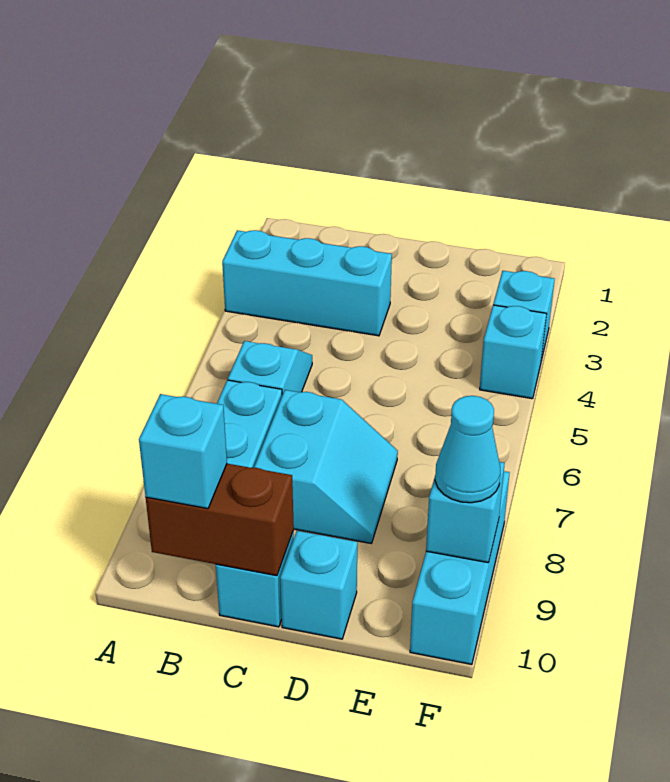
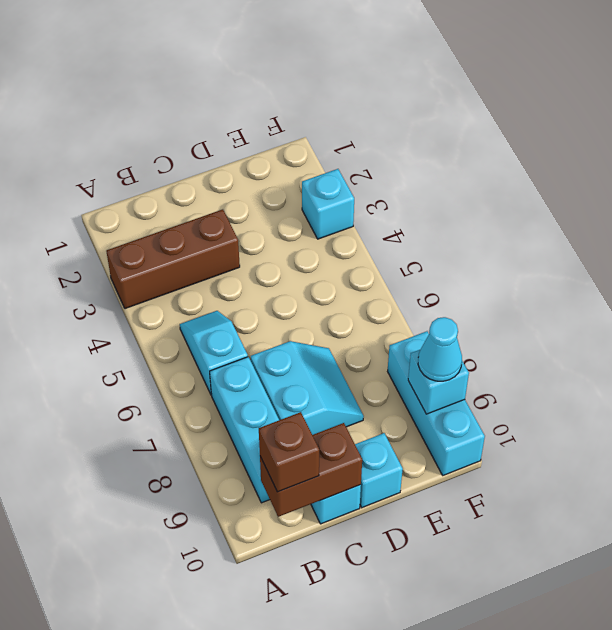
cyan 1x3 brick [222,230,392,336] -> brown 1x3 brick [107,209,240,309]
cyan 1x1 brick [139,394,227,509] -> brown 1x1 brick [259,412,319,492]
cyan 1x1 brick [480,305,547,399] -> none

